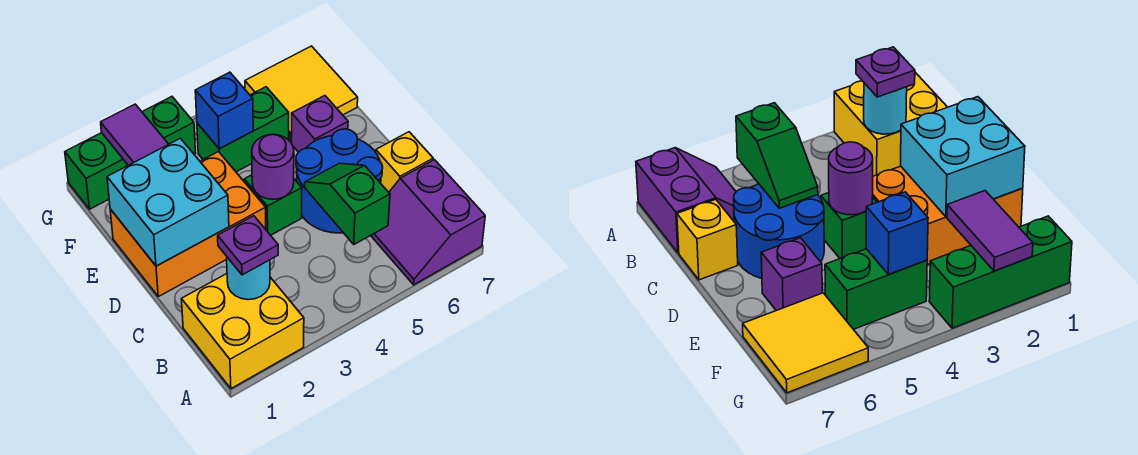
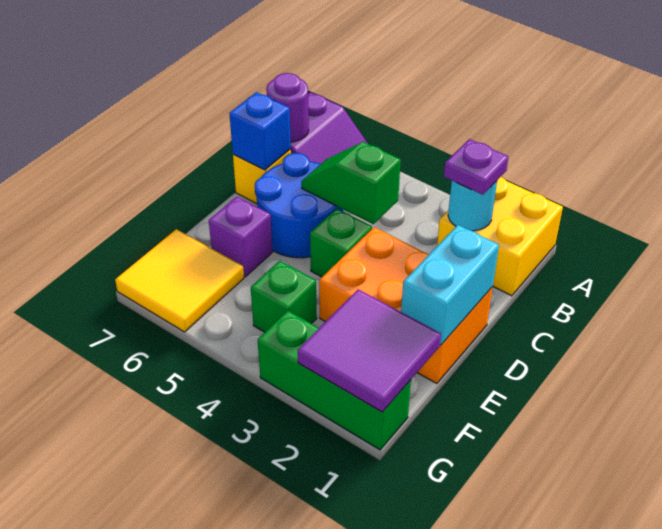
green 1x2 slope [305,163,390,244] -> green 1x2 slope turned to [301,142,401,224]
cyan 2x2 brick [107,138,229,266] -> cyan 1x2 brick [401,225,499,345]
purple 1x1 round brick [252,134,294,199] -> purple 1x1 round brick moved to [266,73,309,142]
purple 1x2 tile [101,104,168,165] -> purple 2x2 tile [298,289,441,412]
green 1x2 brick [197,87,289,172] -> green 1x1 brick [251,261,317,332]
blue 1x1 brick [195,72,253,149] -> blue 1x1 brick moved to [229,92,291,170]

